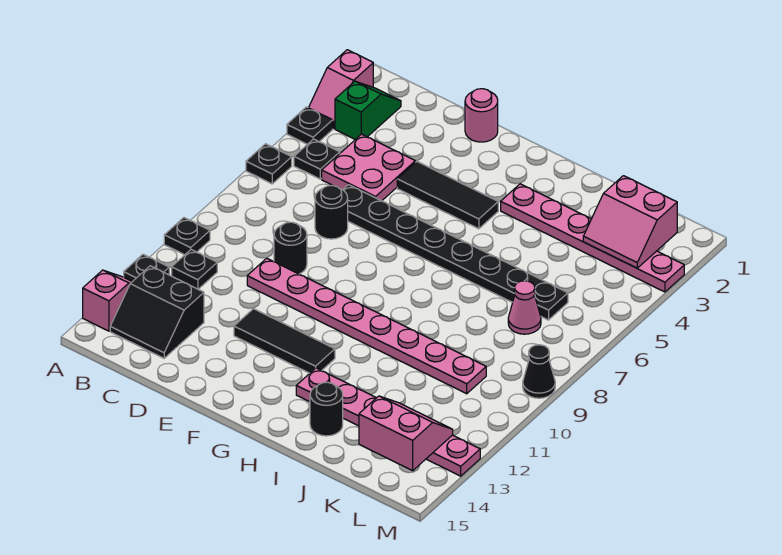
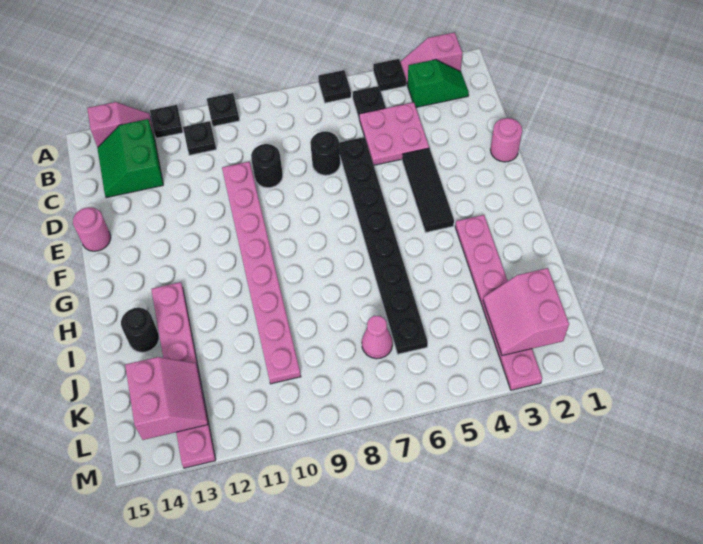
black 2x2 slope [110,266,204,358] -> green 2x2 slope [97,119,163,198]
black 1x3 tile [234,309,335,373] -> none
none -> pink 1x1 round brick [73,207,111,251]
black 1x1 cone [523,345,555,398] -> none

